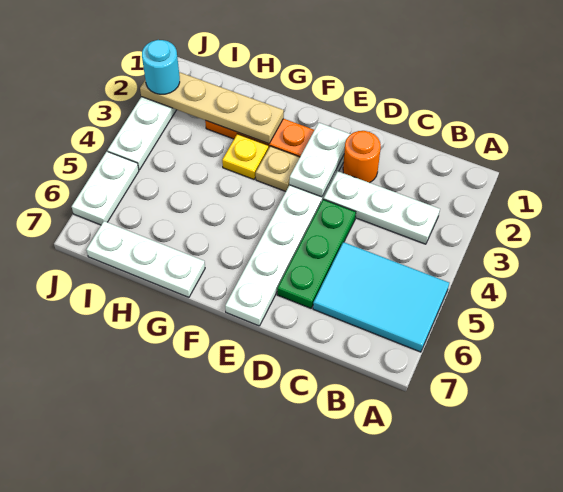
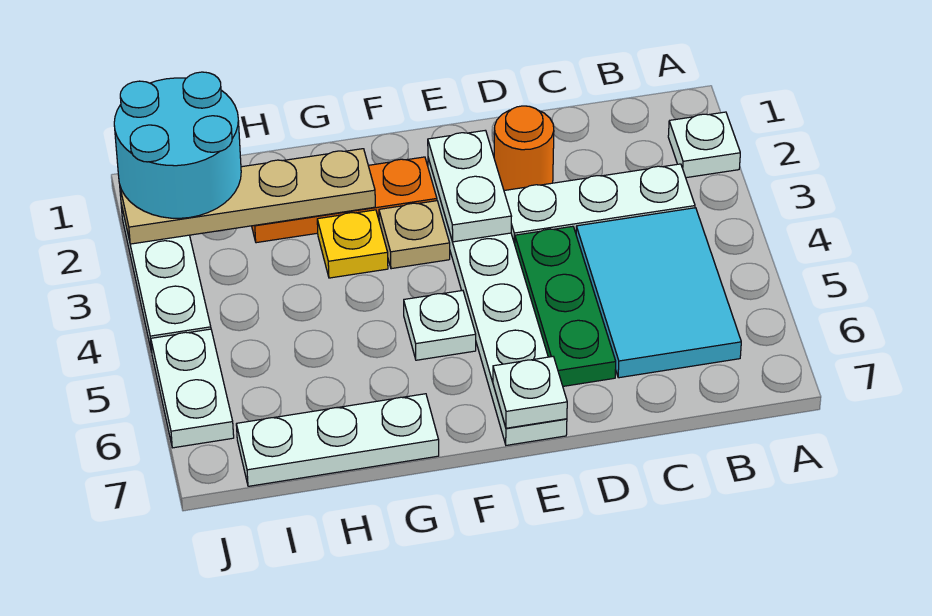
none -> white 1x1 plate [668,112,740,178]
cyan 2x3 tile [313,242,449,352] -> cyan 2x3 tile turned to [576,208,741,378]
none -> white 1x1 plate [493,357,567,428]
none -> white 1x1 plate [404,290,476,360]
cyan 1x1 round brick [142,40,180,94] -> cyan 2x2 round brick [114,72,241,218]

